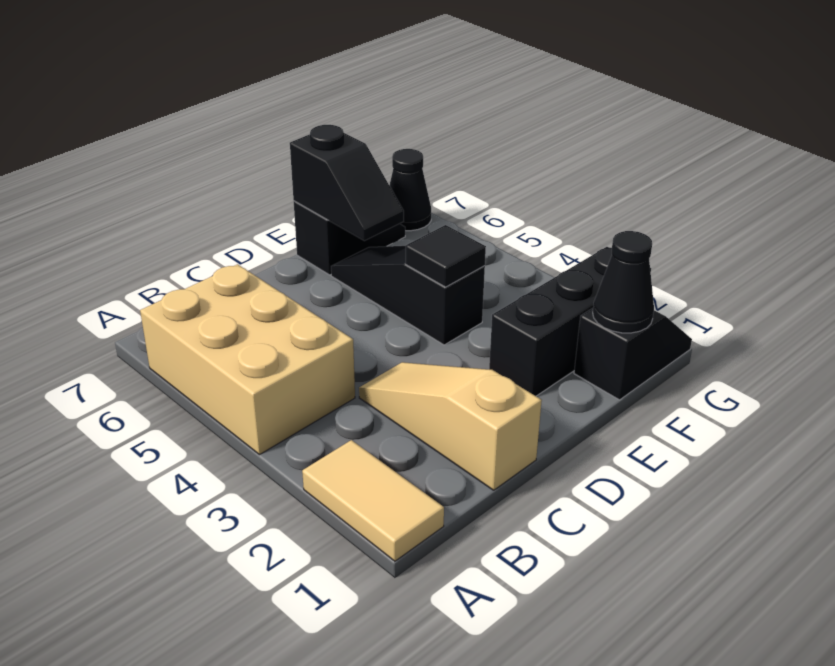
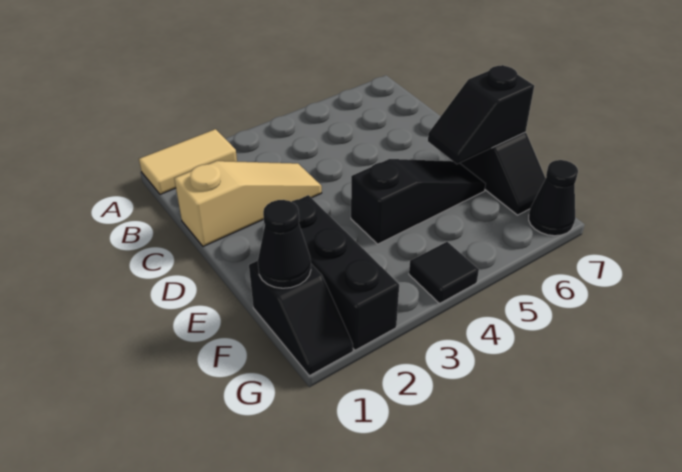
tan 2x3 brick [140,264,355,455] -> none
black 1x1 tile [406,225,486,287] -> black 1x1 tile moved to [409,242,479,303]

